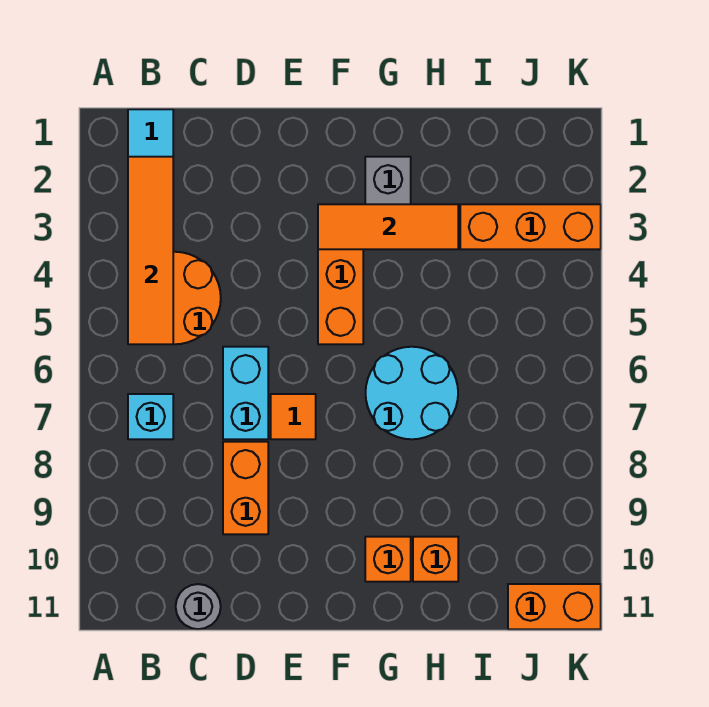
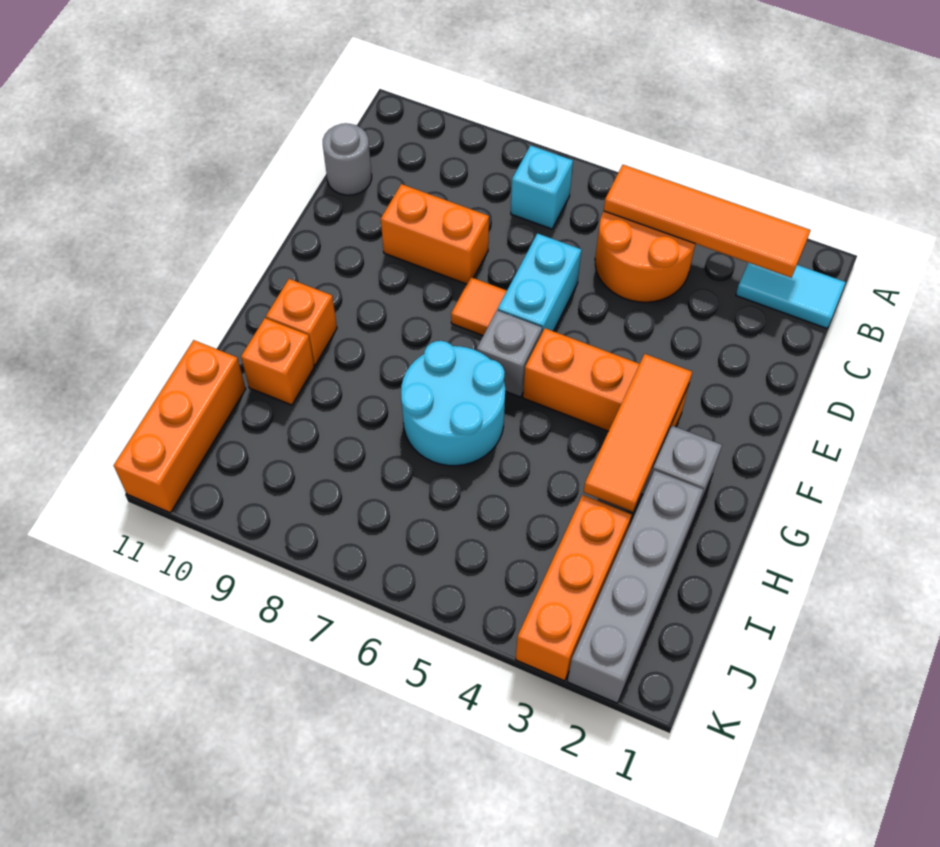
cyan 1x2 brick [223,347,268,439] -> cyan 1x2 brick turned to [498,233,581,332]
none -> grey 1x1 brick [477,310,542,397]
none -> grey 1x4 brick [568,470,704,703]
orange 1x2 brick [508,584,601,629] -> orange 1x3 brick [114,340,246,513]

